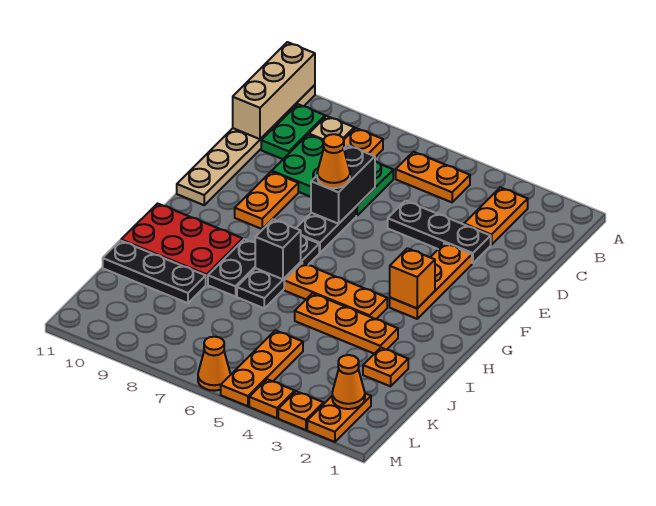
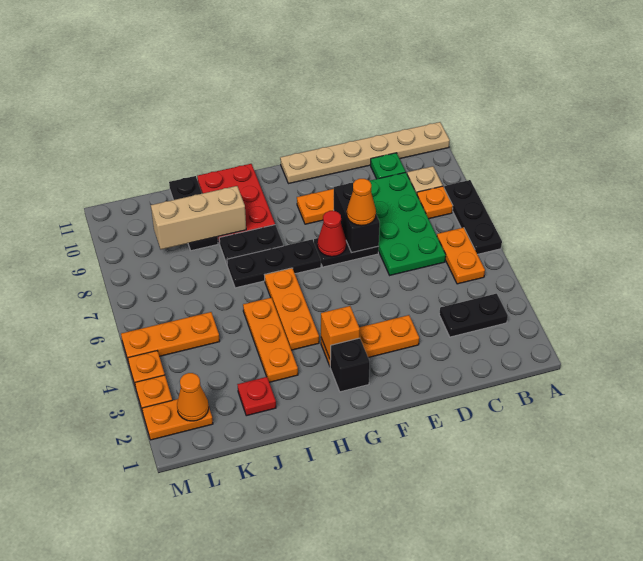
tan 1x3 brick [233,42,315,139] -> tan 1x3 brick moved to [151,186,246,249]
orange 1x2 plate [464,187,528,245] -> black 1x2 plate [439,294,508,337]
green 1x2 plate [261,104,325,159] -> green 1x1 plate [371,153,406,179]
green 2x3 plate [272,135,393,216] -> green 2x4 plate [370,172,446,275]
black 1x3 plate [388,201,491,263] -> black 1x3 plate moved to [444,180,502,254]
black 1x2 brick [311,145,375,224] -> black 1x2 brick turned to [334,182,380,252]
none -> red 1x1 cone [318,210,346,257]
black 1x1 brick [255,219,301,279] -> black 1x1 brick moved to [330,338,370,392]
orange 1x1 plate [363,348,408,386] -> red 1x1 plate [237,377,276,416]
orange 1x1 cone [198,337,231,391] -> none

